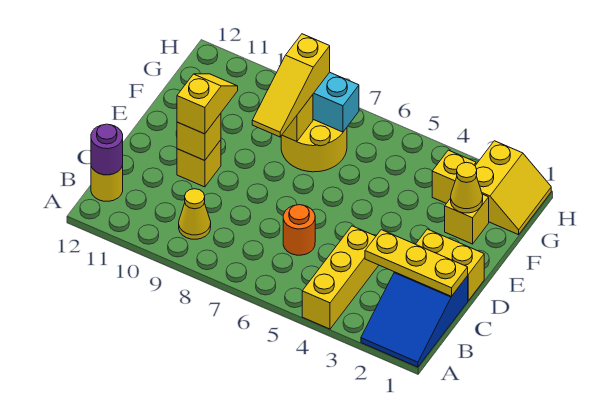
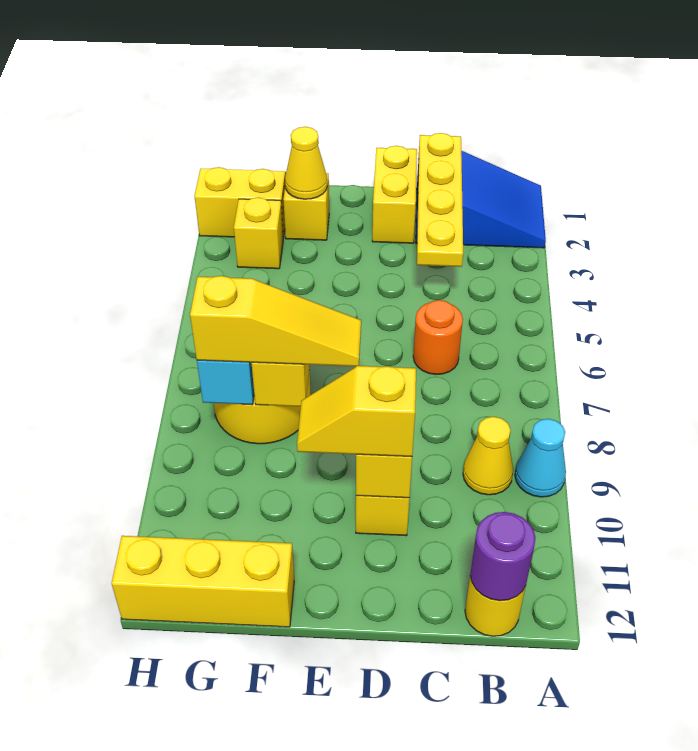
yellow 1x3 brick [302,226,379,329] -> yellow 1x3 brick moved to [112,536,294,627]
none -> cyan 1x1 cone [515,419,566,497]
yellow 1x3 plate [365,230,468,296] -> yellow 1x4 plate [417,133,463,267]

